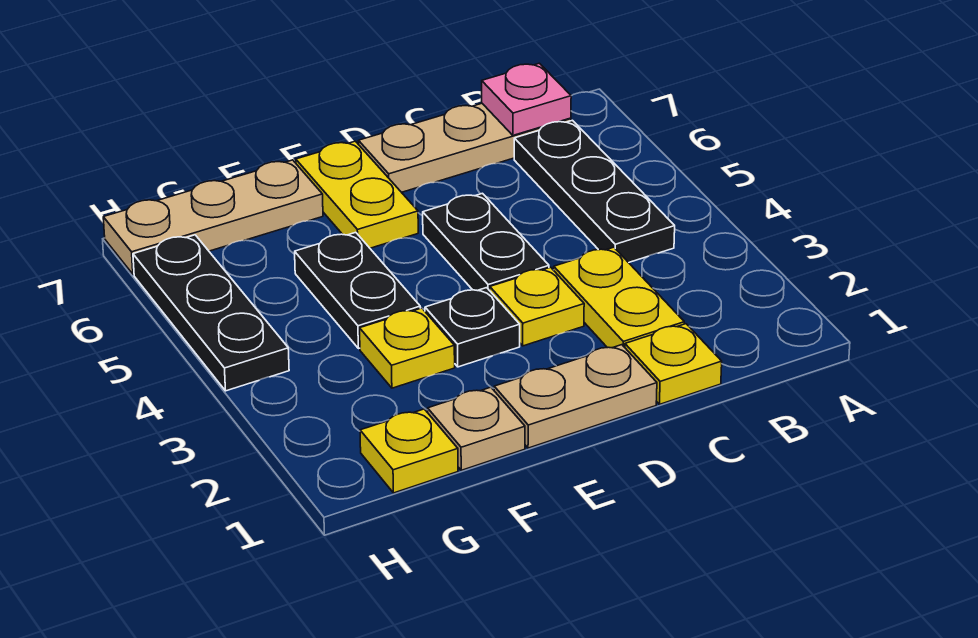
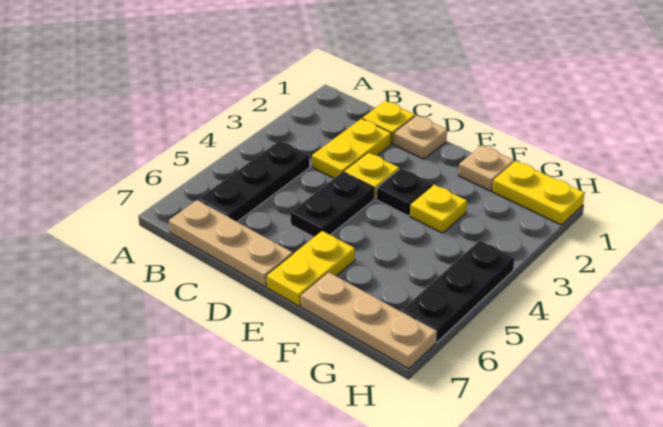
pink 1x1 plate [482,63,571,135] -> none
tan 1x2 plate [494,345,657,448] -> tan 1x1 plate [394,115,447,159]
black 1x2 plate [295,232,420,349] -> none
yellow 1x1 plate [360,409,458,493] -> yellow 1x2 plate [493,161,585,225]

